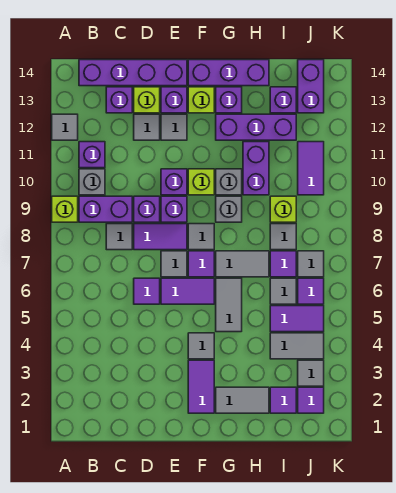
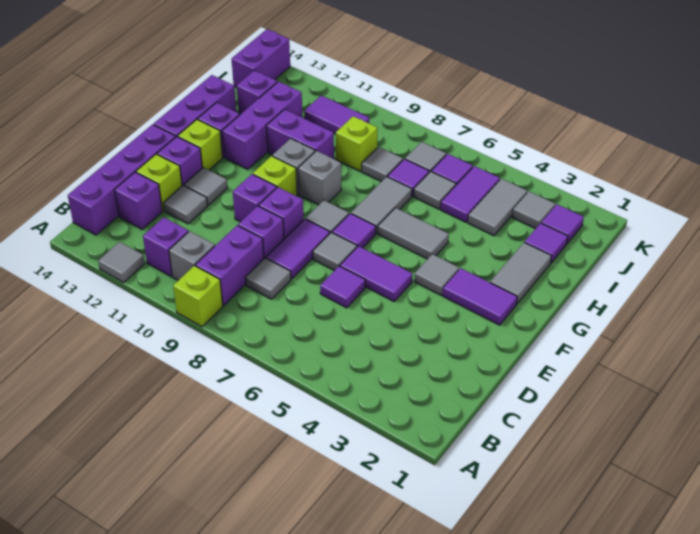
purple 1x2 tile [161,278,214,304] -> purple 1x2 tile turned to [340,246,412,301]
purple 1x2 brick [298,60,324,113] -> purple 1x2 brick turned to [232,29,290,87]

